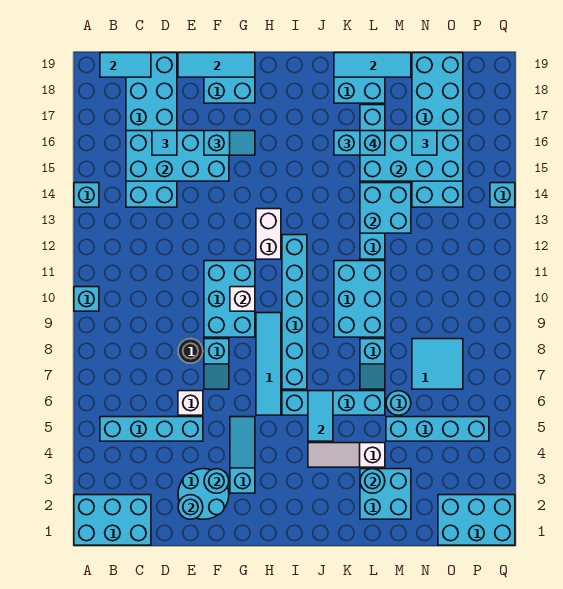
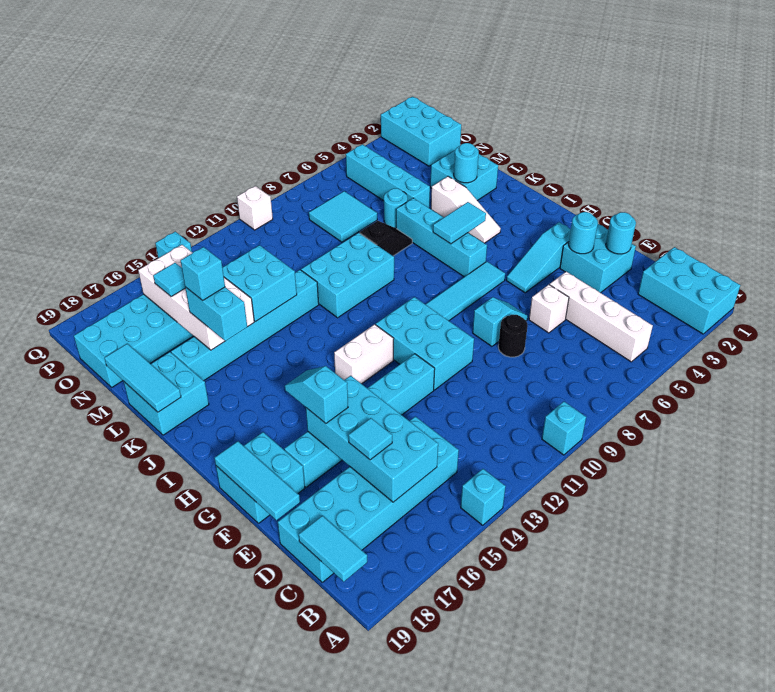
cyan 1x4 brick [100,417,203,441] -> white 1x4 brick [550,272,653,362]
cyan 2x2 round brick [178,469,229,519] -> cyan 2x2 brick [560,224,636,293]
cyan 2x3 brick [204,261,255,337] -> cyan 2x3 brick turned to [376,297,474,390]
white 1x1 brick [230,287,255,311] -> white 1x1 brick moved to [237,186,273,230]
cyan 1x6 brick [282,235,307,389] -> cyan 1x6 brick moved to [284,354,435,487]
cyan 1x2 slope [360,339,385,389] -> black 1x2 slope [360,221,412,256]
cyan 2x4 brick [360,131,463,181] -> white 2x4 brick [138,245,254,350]

